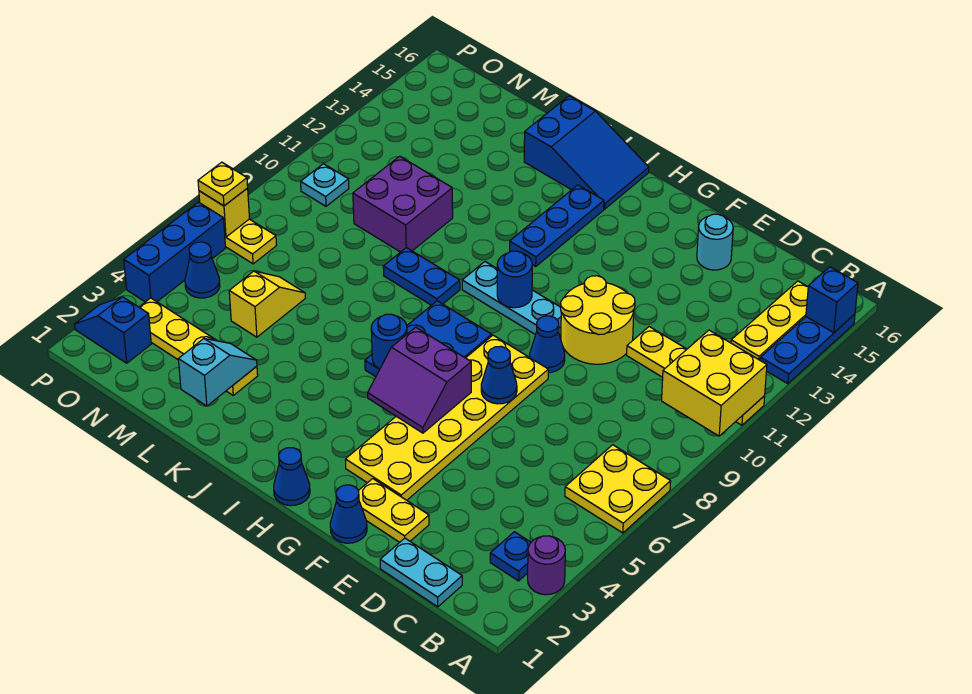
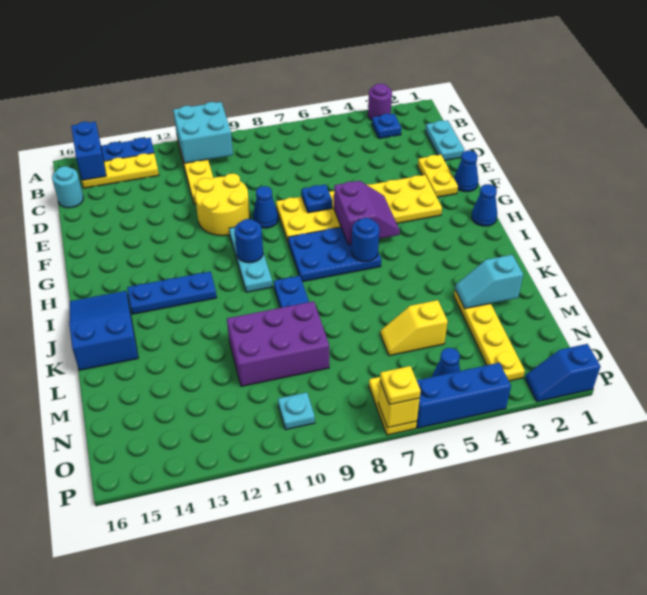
yellow 2x2 plate [565,445,671,533] -> none
yellow 2x2 brick [662,330,767,436] -> cyan 2x2 brick [173,102,233,163]
blue 1x1 brick [806,267,858,333] -> blue 1x2 brick [71,122,106,180]
cyan 1x1 round brick [697,214,733,270] -> cyan 1x1 round brick moved to [52,166,83,208]
blue 1x1 cone [481,346,517,404] -> blue 1x1 plate [302,184,333,213]
purple 2x2 brick [353,156,453,252] -> purple 2x3 brick [227,301,329,386]
blue 1x2 slope [75,297,151,363] -> blue 1x2 slope turned to [525,344,600,402]

